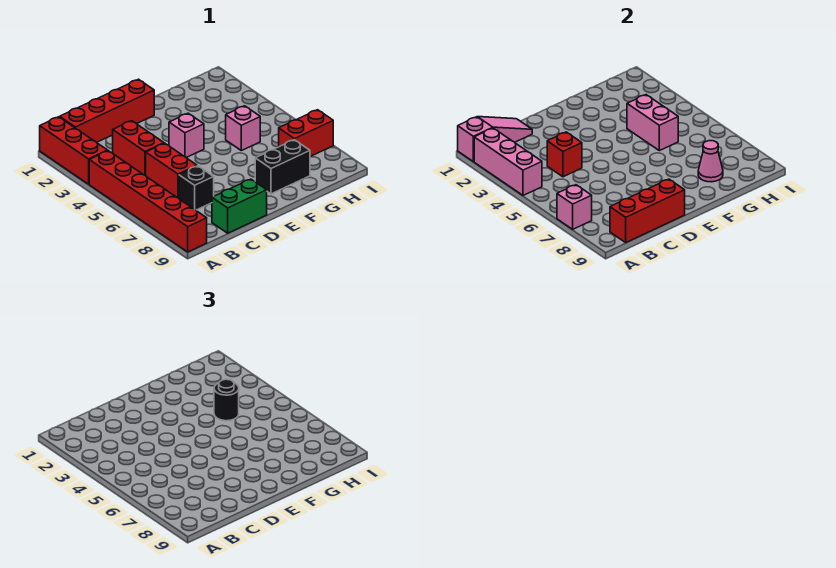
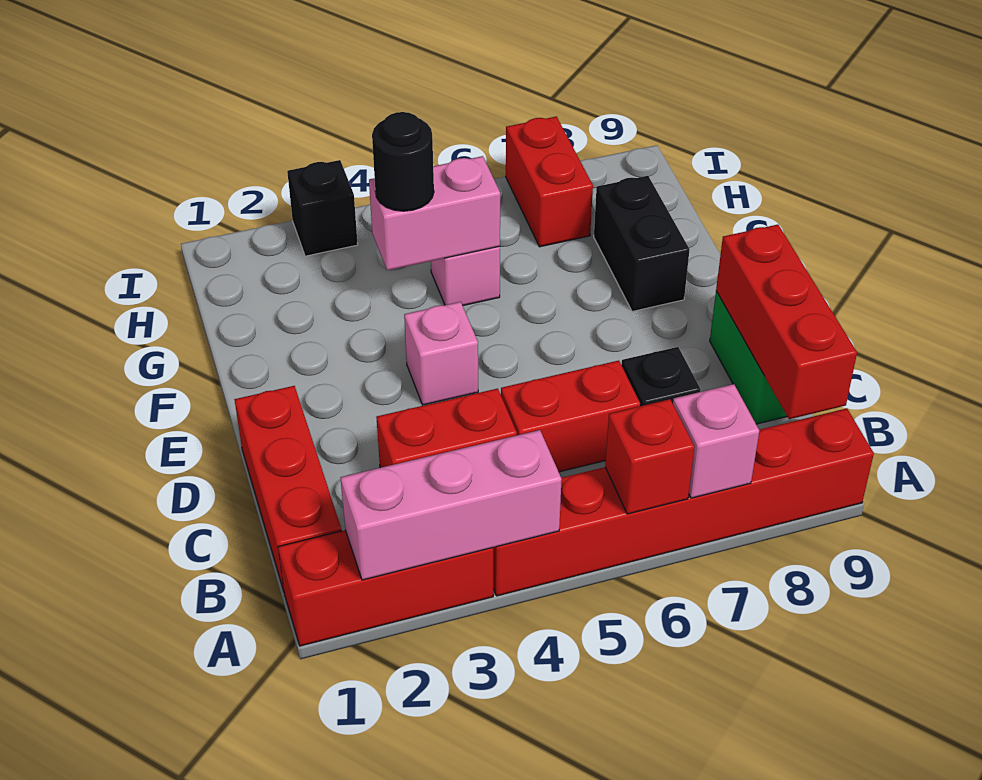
pink 1x3 slope [458,117,532,162] -> none
red 1x4 brick [60,79,154,142] -> red 1x3 brick [234,386,342,591]
red 1x1 brick [547,132,582,177] -> red 1x1 brick moved to [605,399,694,514]
pink 1x1 cone [698,141,723,182] -> none
none -> black 1x1 brick [287,160,358,256]

